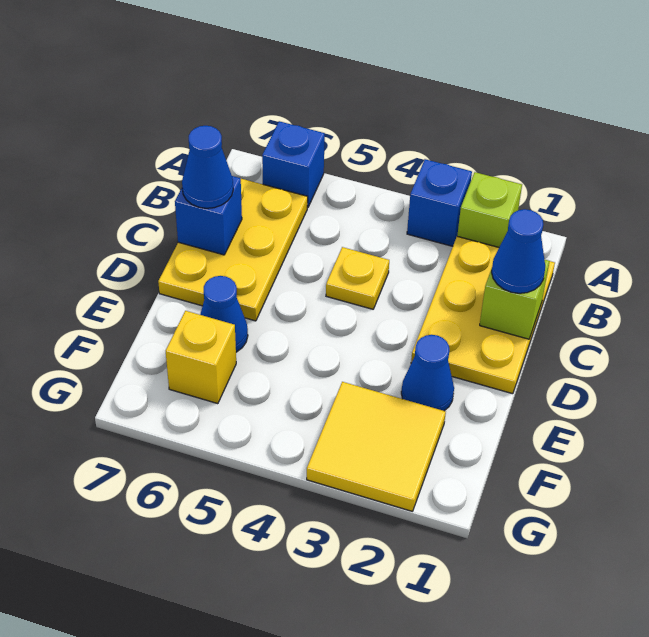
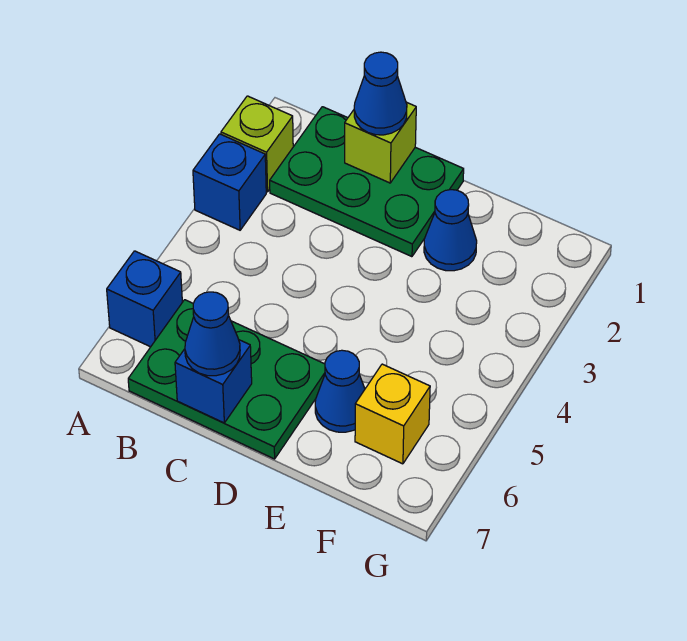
yellow 2x3 plate [411,236,555,394] -> green 2x3 plate [270,107,464,257]
yellow 2x3 plate [158,179,308,321] -> green 2x3 plate [128,300,325,459]
yellow 1x1 plate [326,247,389,309] -> none
yellow 2x2 tile [307,382,446,511] -> none

